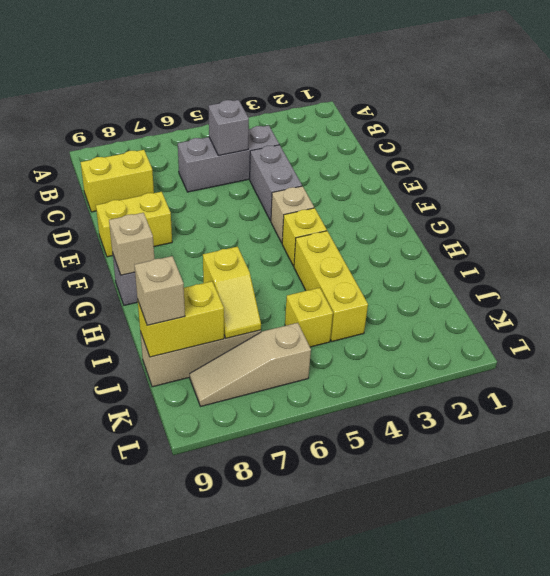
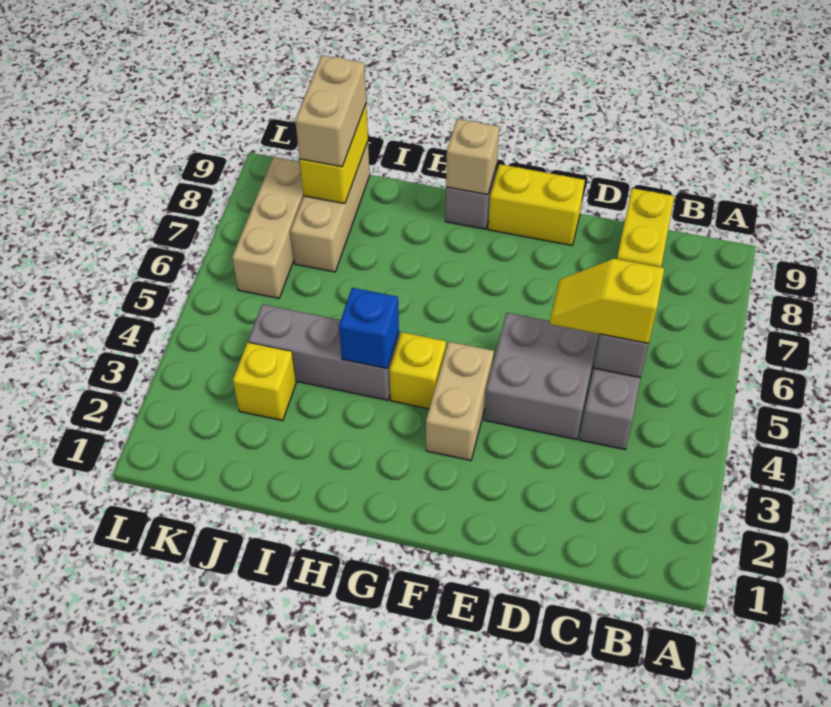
grey 1x2 brick [250,145,302,221] -> grey 2x2 brick [484,313,599,440]
yellow 1x2 brick [96,192,172,257] -> yellow 1x2 brick turned to [488,164,585,245]
tan 1x1 brick [271,186,314,243] -> tan 1x2 brick [426,342,494,460]
yellow 1x3 brick [294,231,368,341] -> grey 1x3 brick [248,304,399,400]
none -> blue 1x1 brick [339,288,399,369]
yellow 1x2 slope [203,247,261,338] -> yellow 1x2 slope moved to [550,259,664,344]
yellow 1x1 brick [285,288,333,347] -> yellow 1x1 brick moved to [233,342,296,421]
tan 1x1 brick [134,256,185,325] -> tan 1x2 brick [295,55,366,167]
tan 1x3 slope [190,323,311,406] -> tan 1x3 brick [232,157,303,298]

